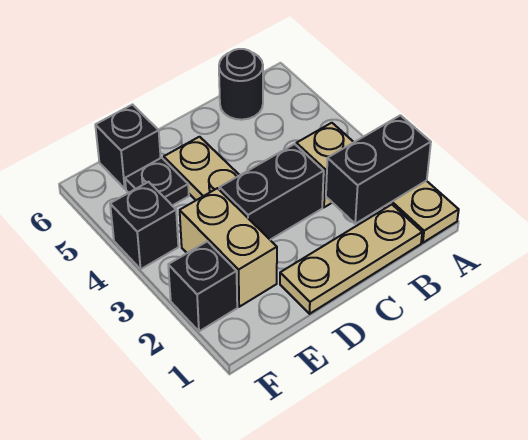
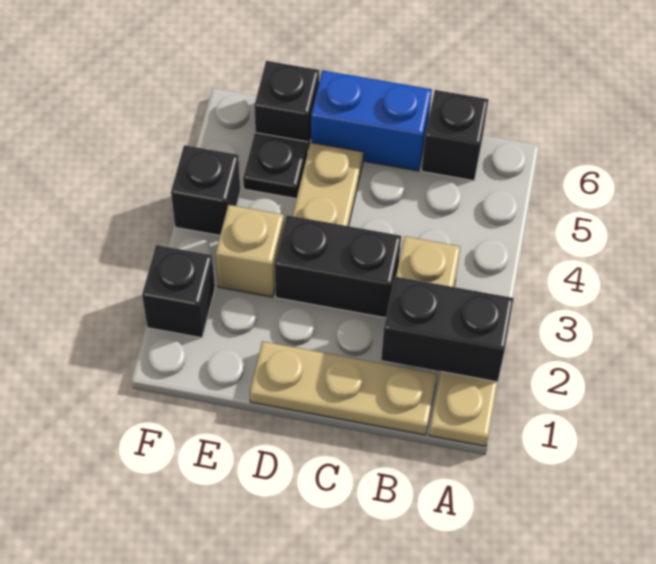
black 1x1 round brick [219,49,263,120] -> black 1x1 brick [421,90,489,181]
none -> blue 1x2 brick [311,70,432,171]
tan 1x2 brick [180,188,277,307] -> tan 1x1 brick [216,205,284,297]

